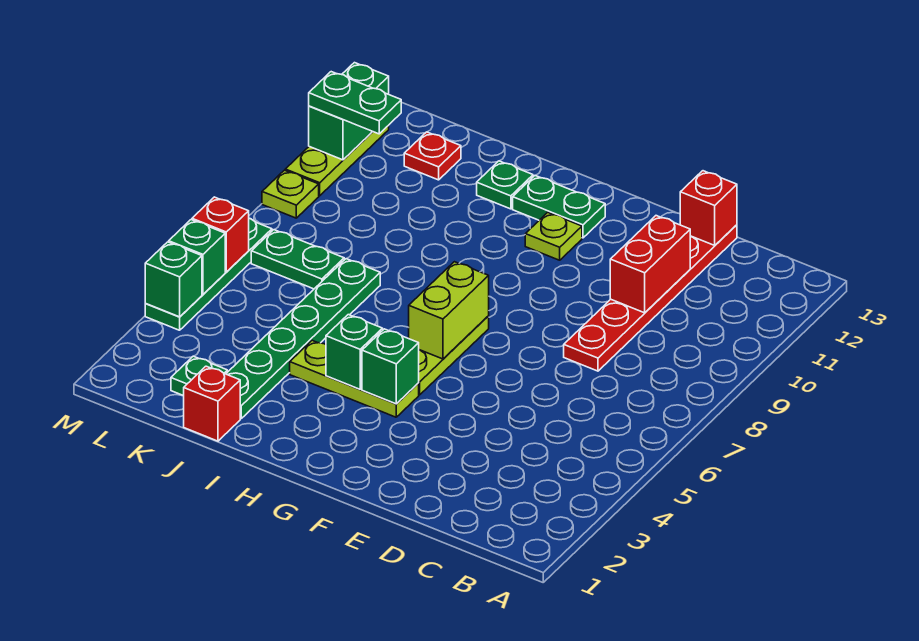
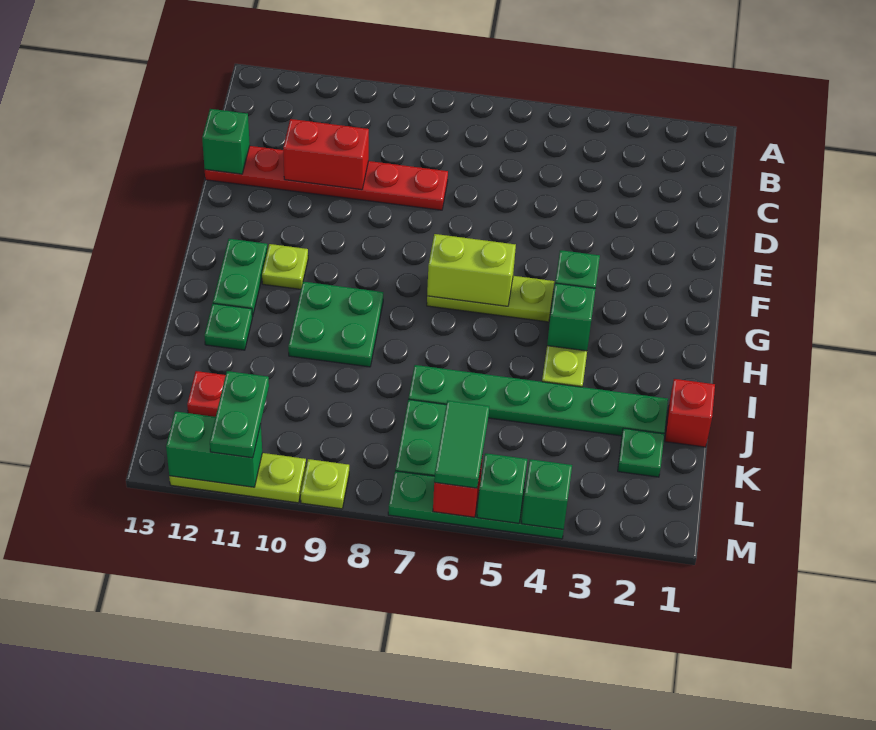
red 1x1 brick [680,171,737,245] -> green 1x1 brick [202,109,250,174]
none -> green 2x2 plate [288,282,383,367]
none -> green 1x2 tile [434,401,489,488]

